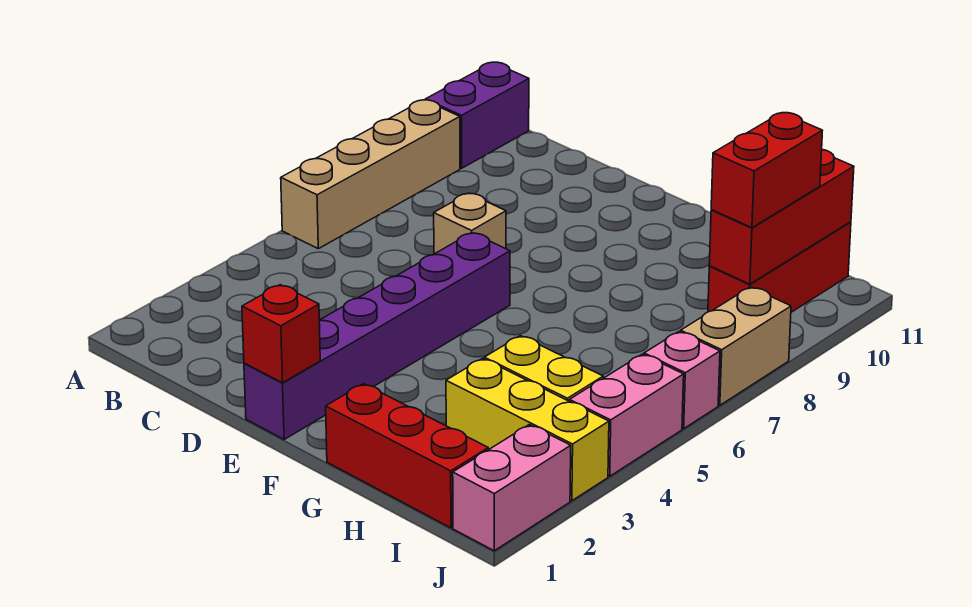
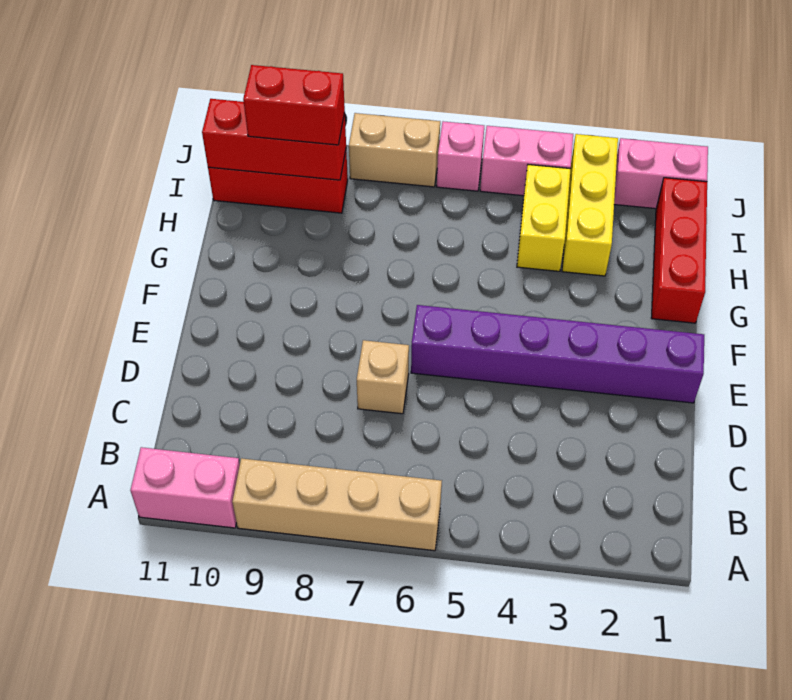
purple 1x2 brick [425,62,529,168] -> pink 1x2 brick [130,447,240,528]
red 1x1 brick [242,285,320,383] -> none

